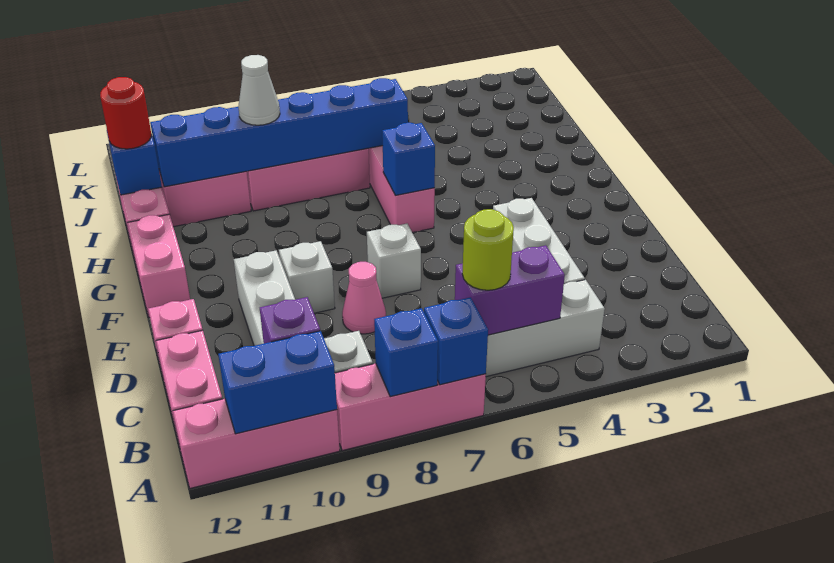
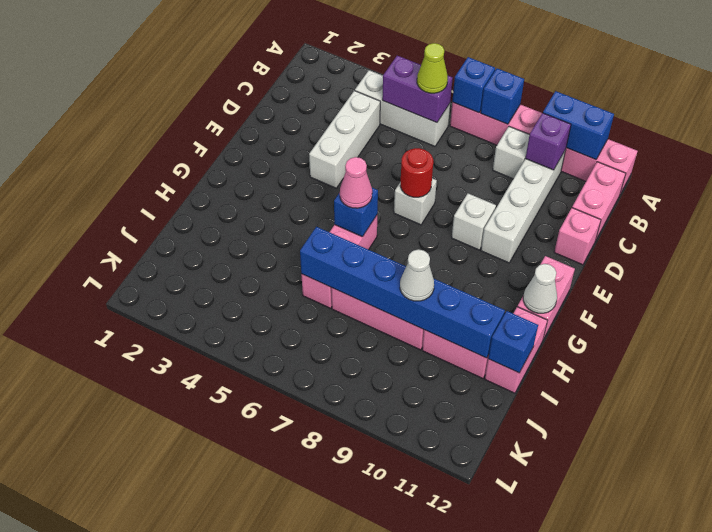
lime 1x1 round brick [462,209,514,290] -> lime 1x1 cone [417,43,448,93]
pink 1x1 cone [342,262,386,334] -> pink 1x1 cone moved to [340,157,372,208]
none -> white 1x1 cone [523,264,557,313]
red 1x1 round brick [100,77,151,149] -> red 1x1 round brick moved to [400,148,433,197]

